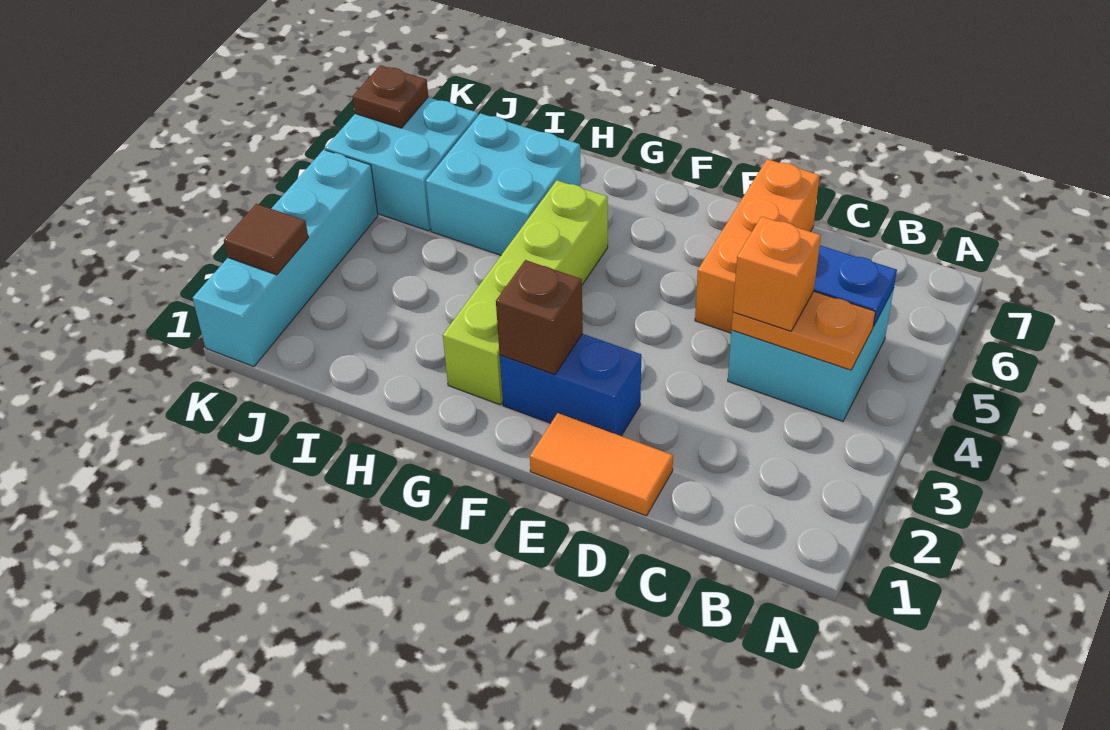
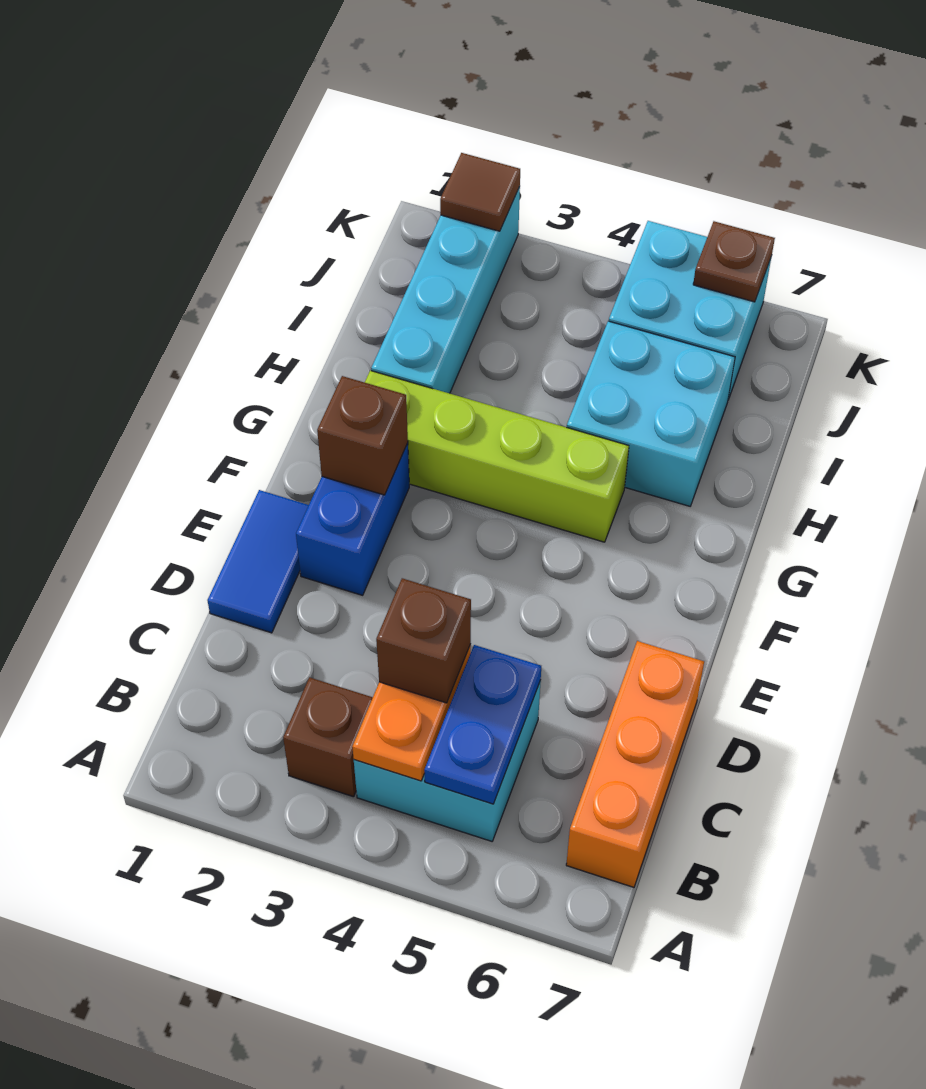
none -> brown 1x1 brick [283,677,373,797]
orange 1x1 brick [733,217,821,331] -> brown 1x1 brick [376,578,471,703]
orange 1x2 tile [530,413,673,516] -> blue 1x2 tile [207,490,309,633]
orange 1x3 brick [695,159,820,333] -> orange 1x3 brick turned to [566,641,704,887]
cyan 1x4 brick [193,150,378,367] -> cyan 1x4 brick turned to [371,186,520,393]

